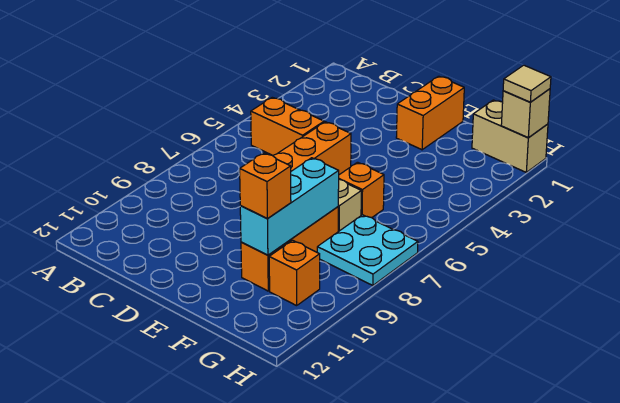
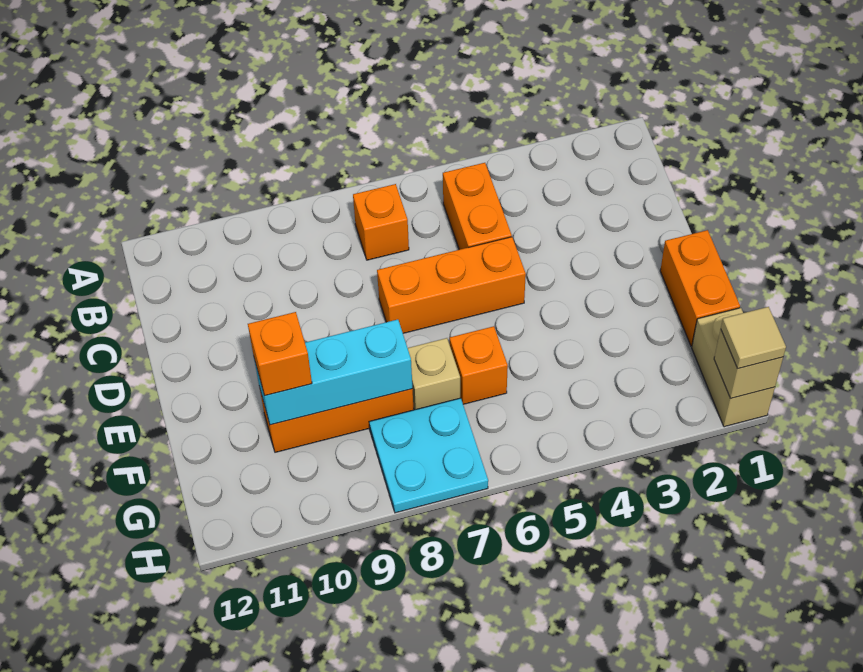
orange 1x2 brick [396,76,464,150] -> orange 1x2 brick turned to [660,230,740,346]
orange 1x1 brick [269,240,320,306] -> orange 1x1 brick moved to [353,184,409,260]

